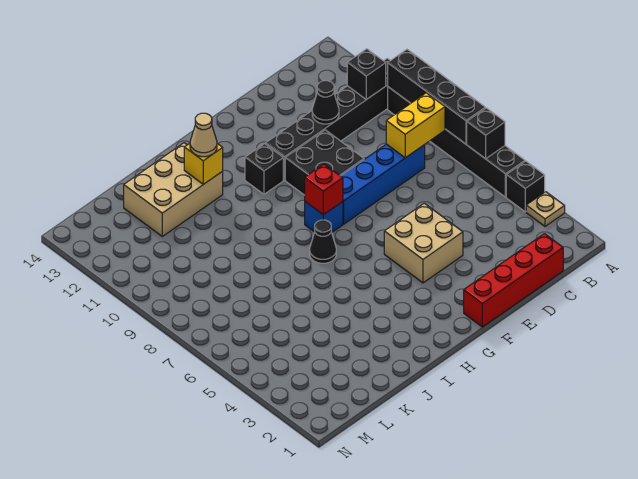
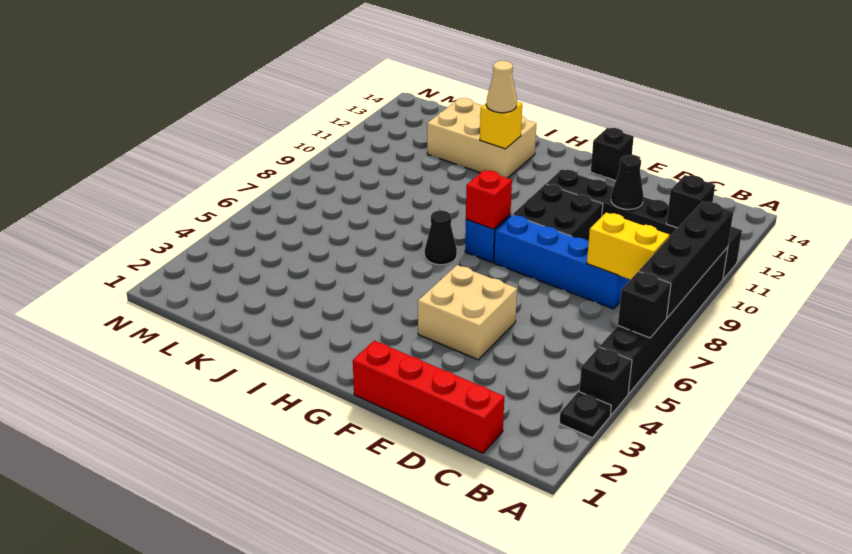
tan 1x1 plate [526,192,565,226] -> black 1x1 plate [560,392,611,438]
black 1x1 brick [245,144,283,194] -> black 1x1 brick moved to [591,128,634,181]

